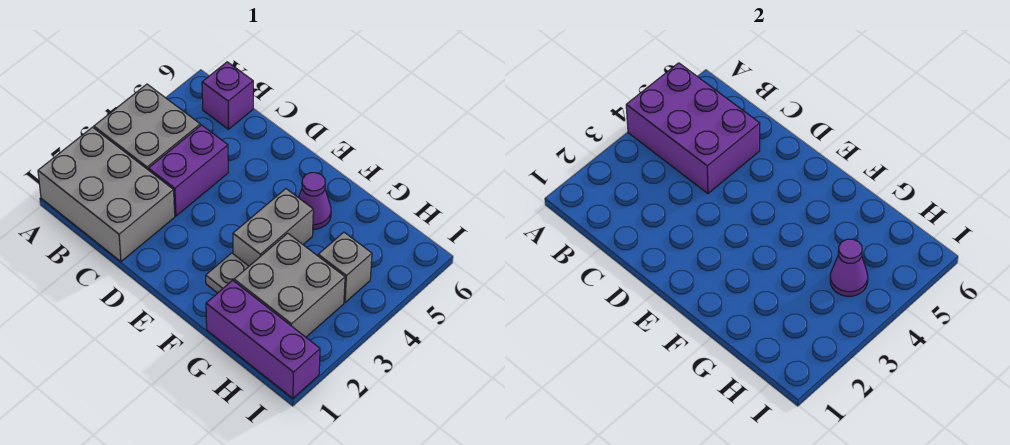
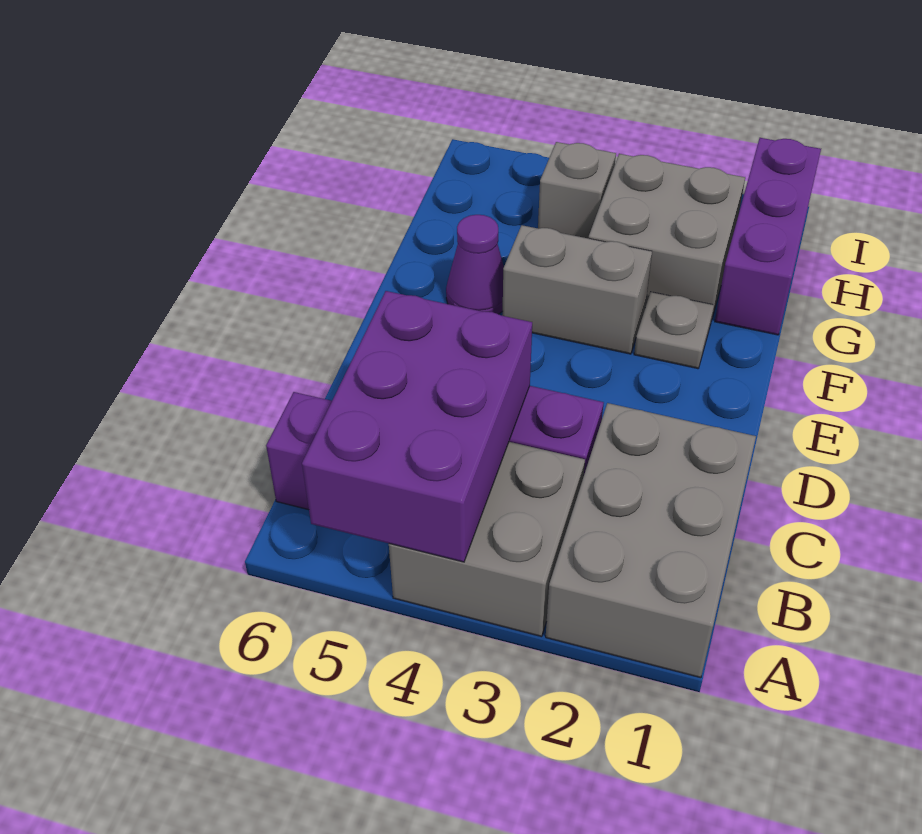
purple 1x1 cone [830,239,868,296] -> none

